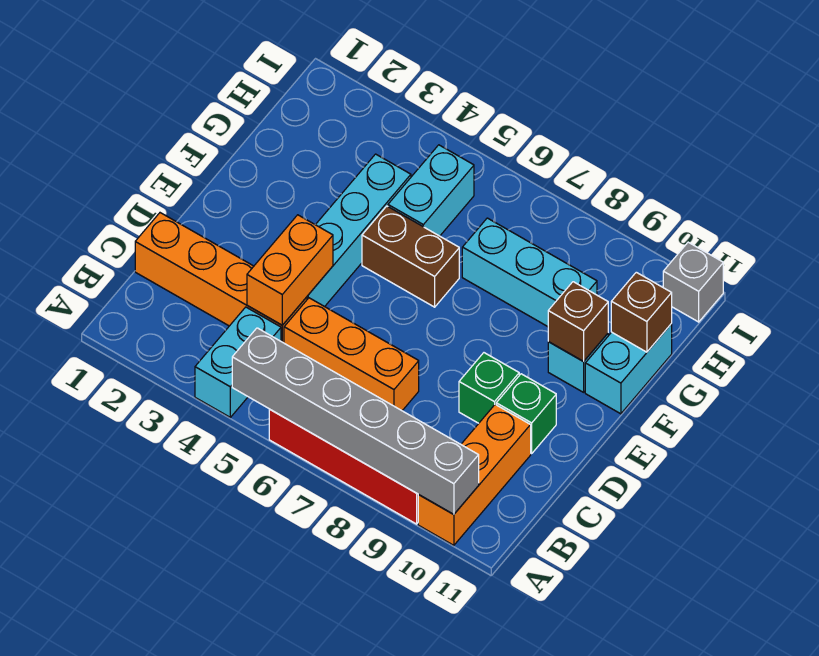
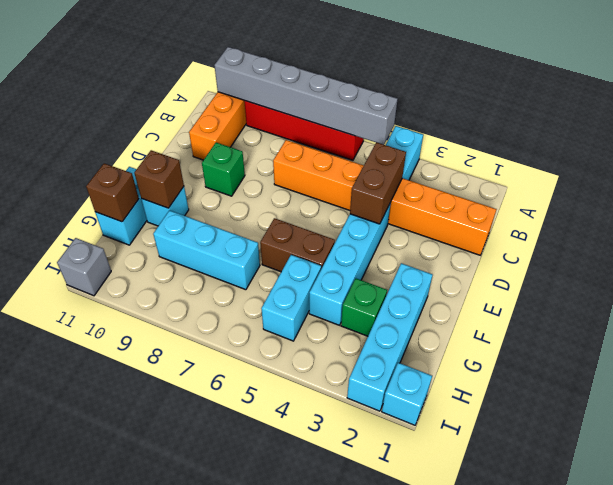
orange 1x2 brick [247,215,333,325] -> brown 1x2 brick [350,142,406,224]
green 1x1 brick [496,374,556,454] -> green 1x1 brick moved to [341,279,387,336]
none -> cyan 1x4 brick [347,263,432,411]
none -> cyan 1x1 brick [382,363,432,425]

